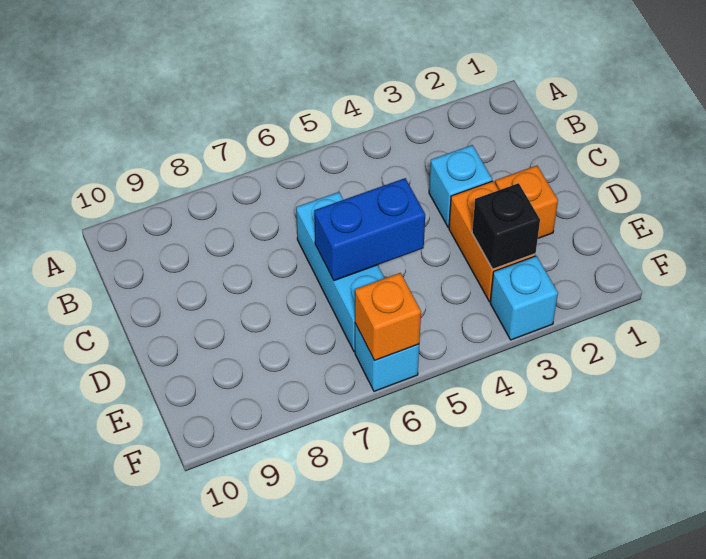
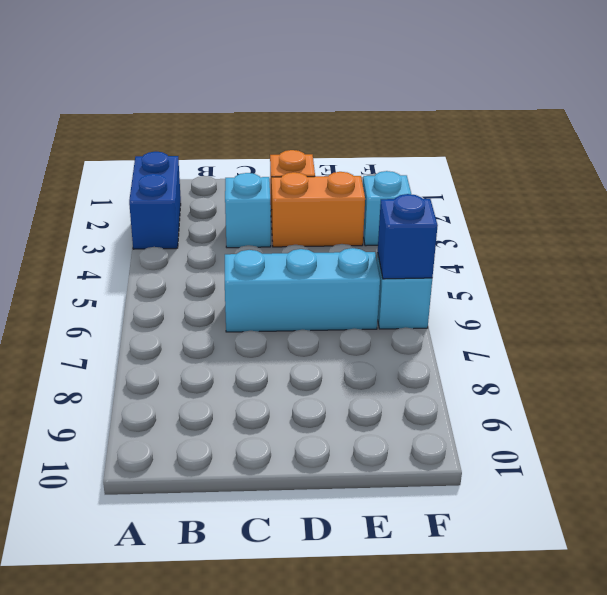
blue 1x2 brick [314,178,425,281] -> blue 1x2 brick moved to [129,152,181,249]
black 1x1 brick [472,183,540,269] -> none
orange 1x1 brick [355,273,421,361] -> blue 1x1 brick [378,194,438,279]

